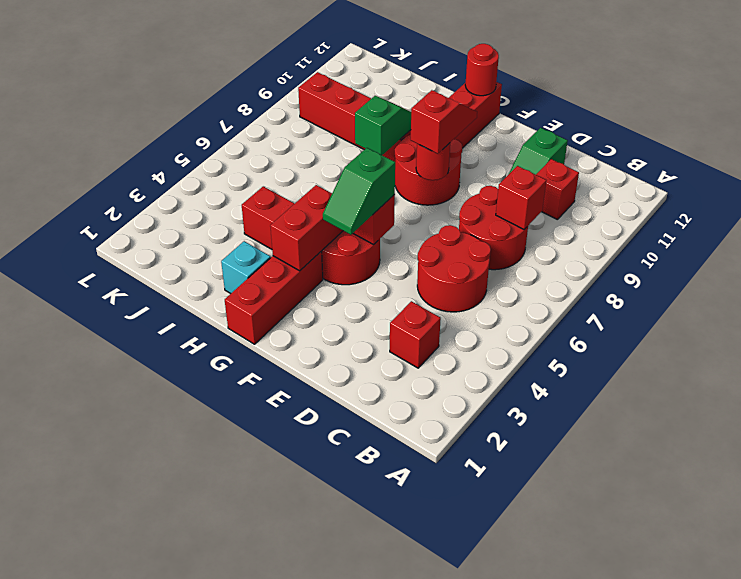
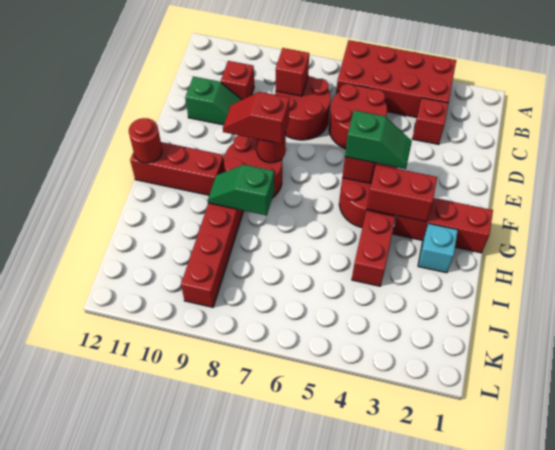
none -> red 2x4 brick [336,40,456,117]

